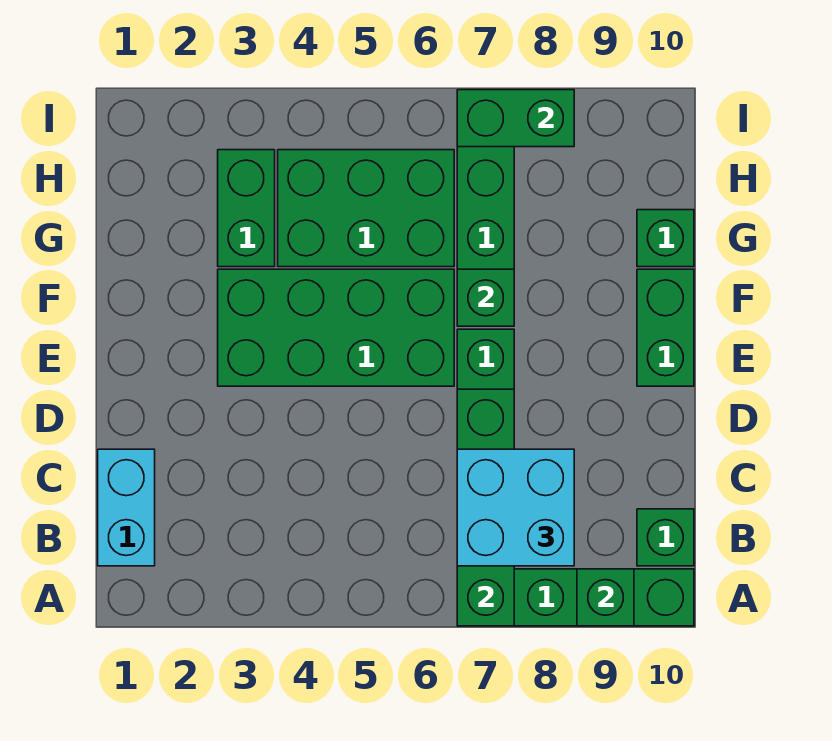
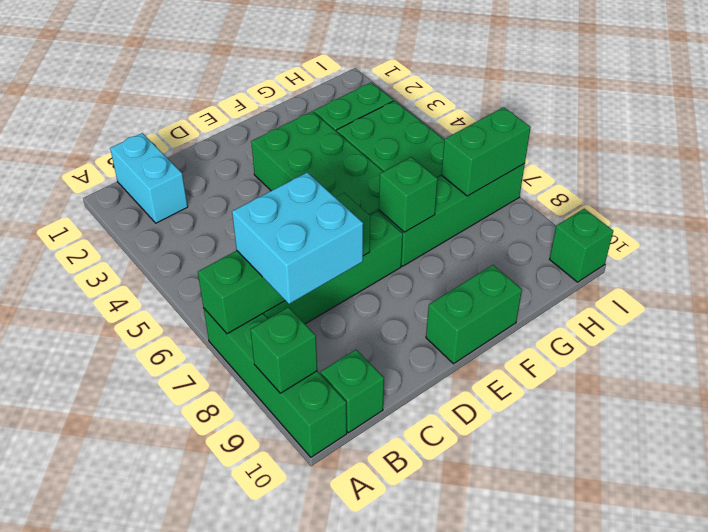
cyan 1x2 brick [98,449,155,566] -> cyan 1x2 brick turned to [110,133,188,223]
green 1x1 brick [637,210,694,267] -> green 1x1 brick moved to [550,209,613,282]
green 1x2 brick [457,90,574,147] -> green 1x2 brick turned to [442,107,531,196]

